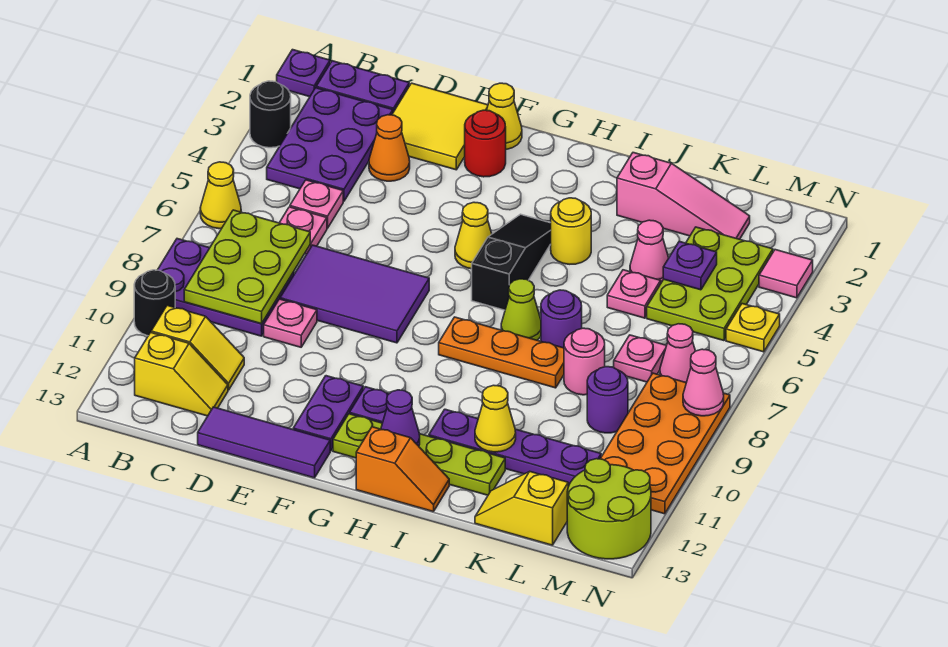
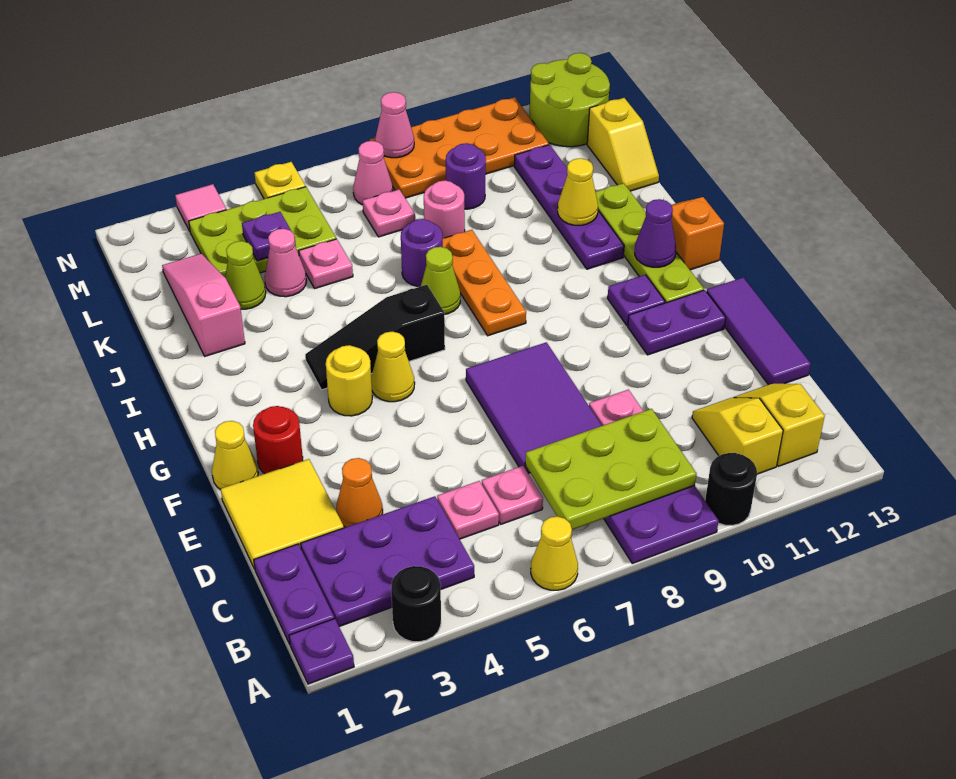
yellow 1x1 round brick [551,198,591,264] -> yellow 1x1 round brick moved to [326,345,372,416]
none -> lime 1x1 cone [225,241,266,309]

